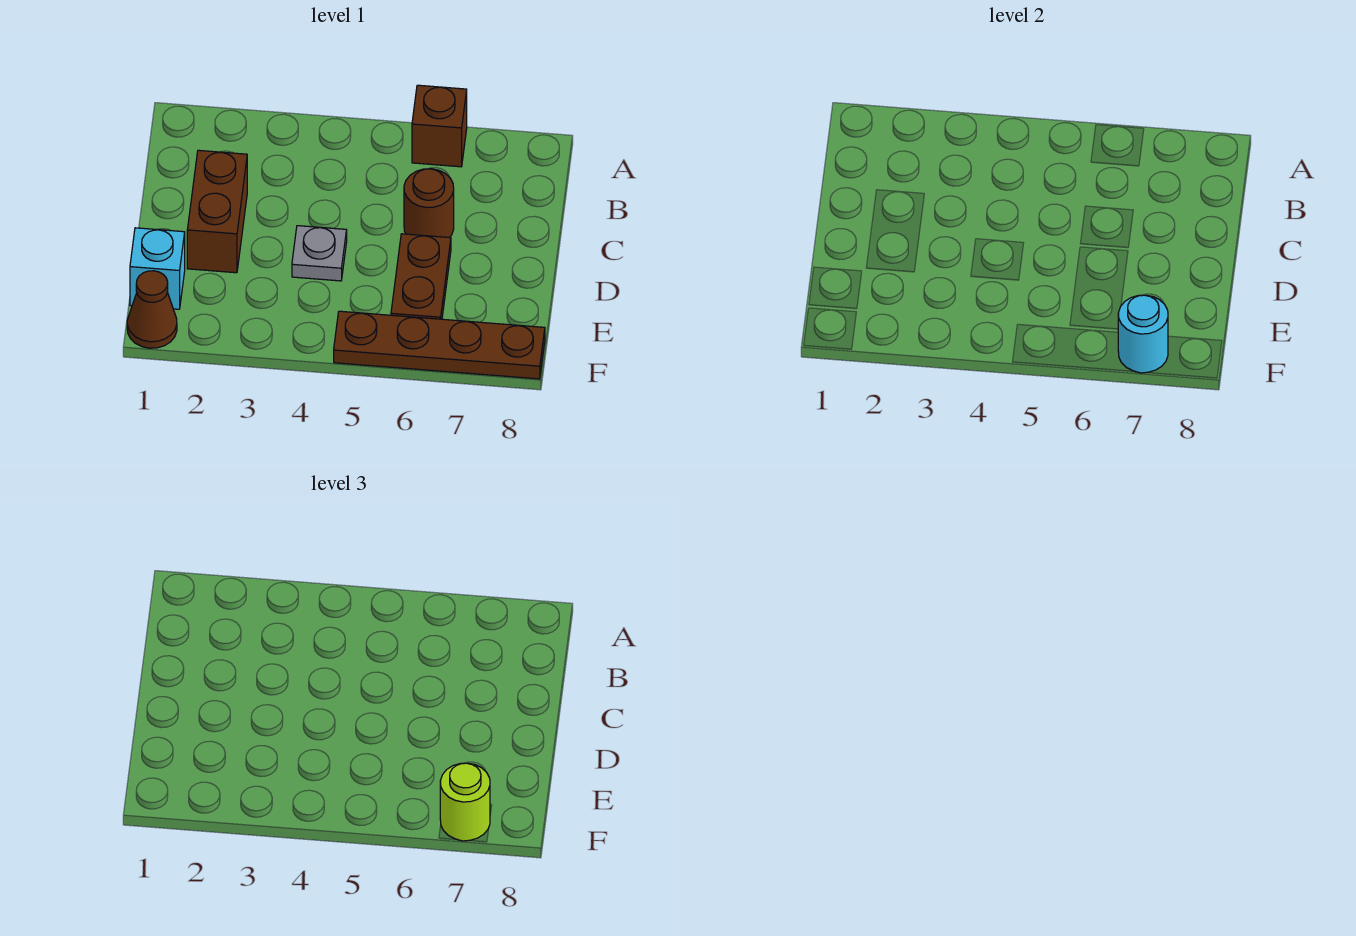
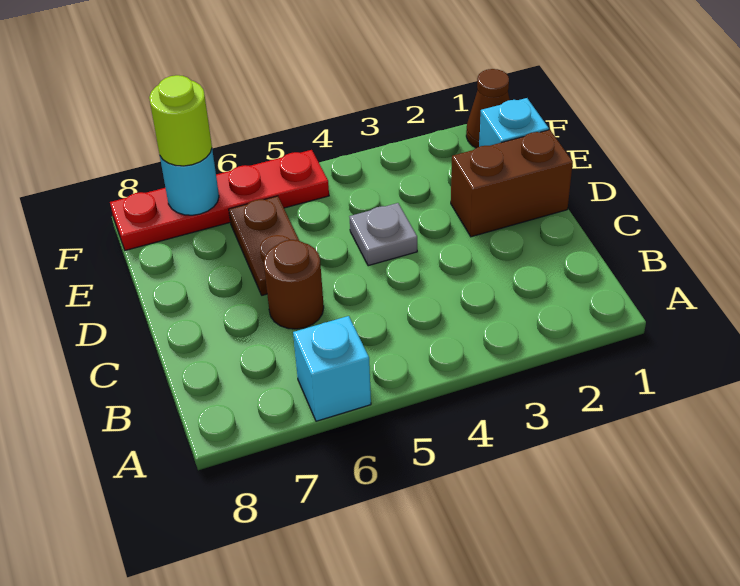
brown 1x1 brick [412,85,467,167] -> cyan 1x1 brick [293,316,371,421]
brown 1x2 brick [187,150,247,273] -> brown 1x2 brick turned to [451,130,573,237]
brown 1x4 plate [334,311,545,379] -> red 1x4 plate [110,150,329,251]

